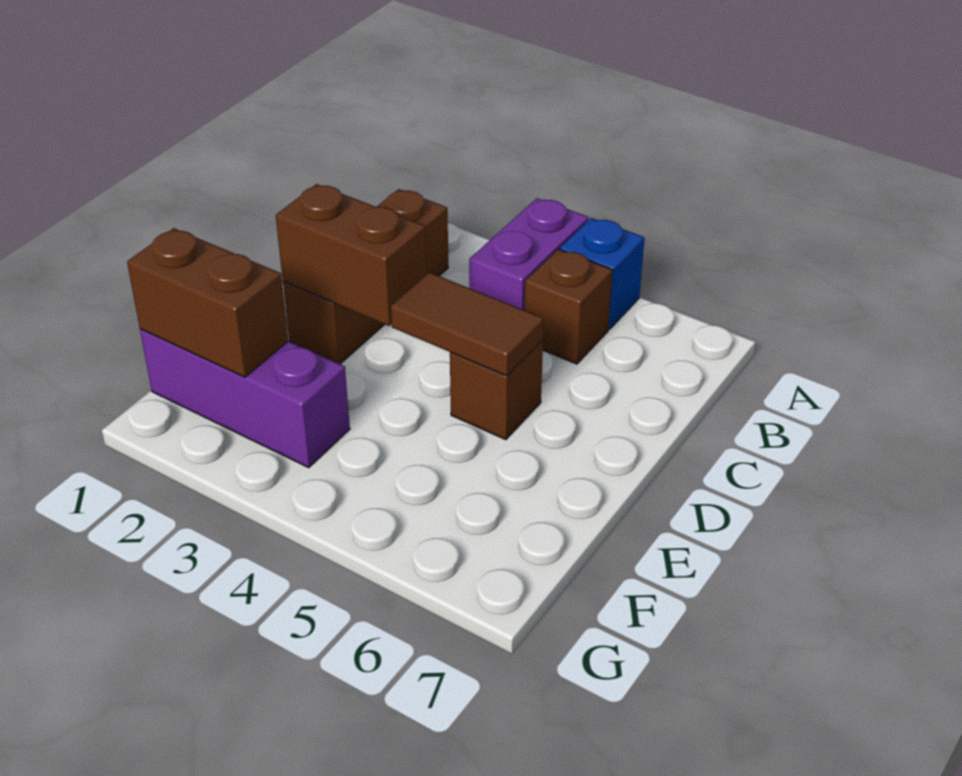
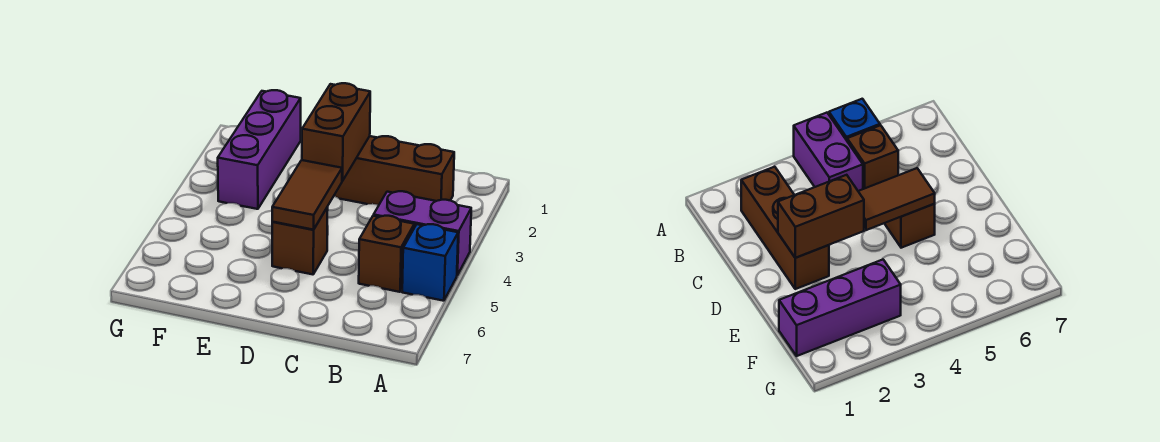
brown 1x2 brick [127,228,288,377] -> none

